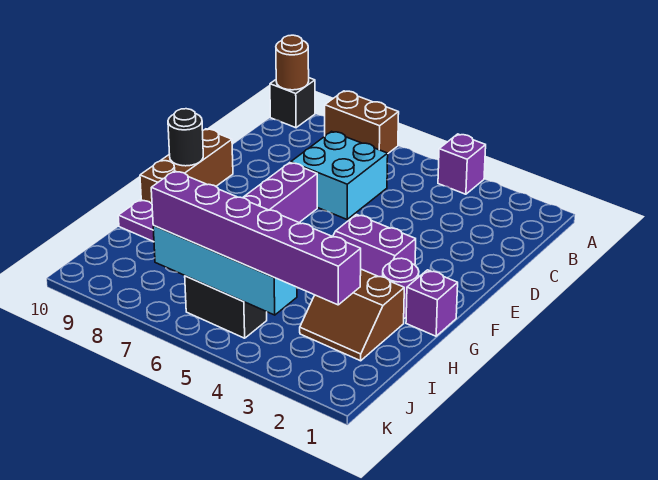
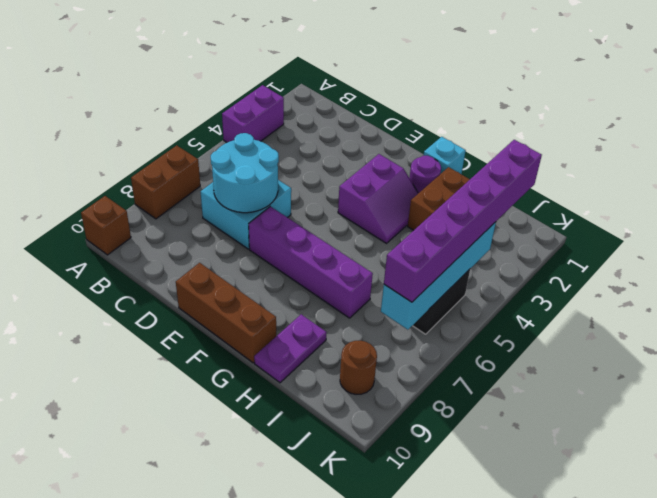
purple 1x1 brick [438,134,486,194] -> purple 1x2 brick [222,85,284,143]
black 1x1 brick [270,78,315,128] -> brown 1x1 brick [81,196,131,255]
brown 1x1 round brick [276,35,309,90] -> brown 1x1 round brick moved to [340,340,377,394]
none -> cyan 2x2 round brick [211,133,279,213]
black 1x1 round brick [168,109,203,166] -> none
purple 1x1 brick [406,270,458,336] -> cyan 1x1 brick [423,137,466,174]

